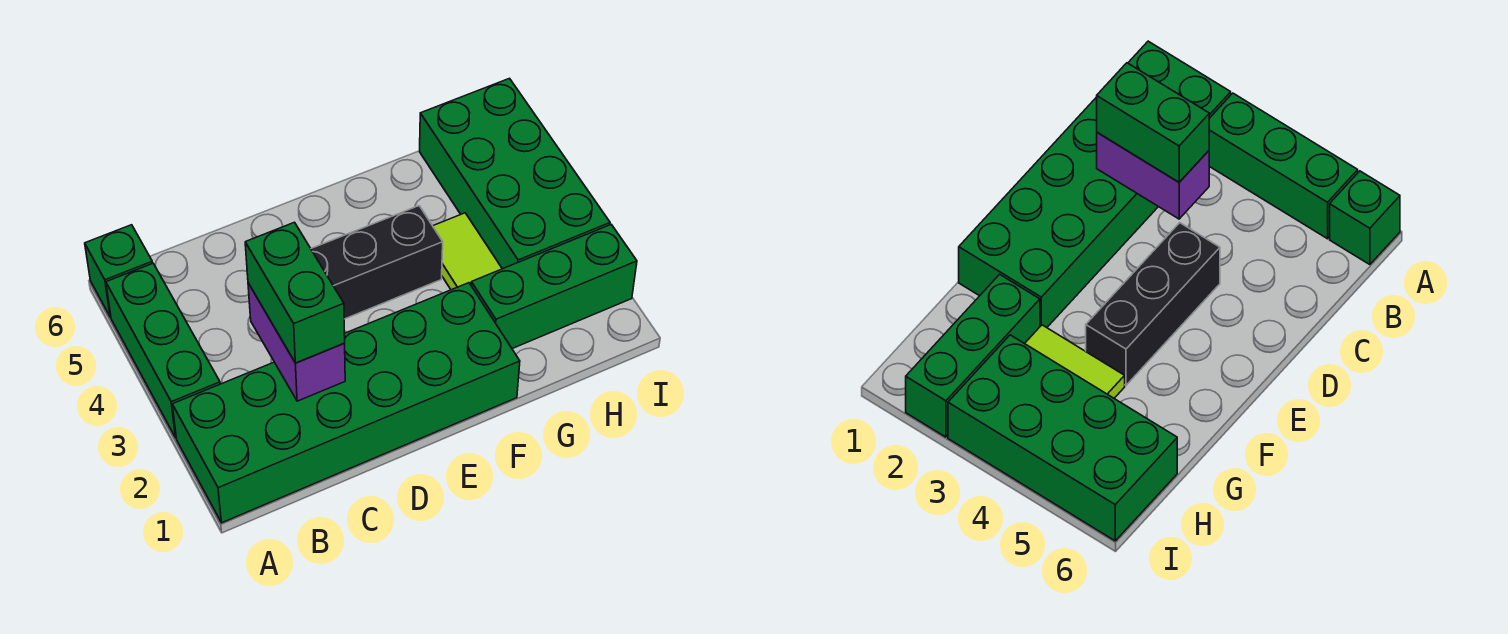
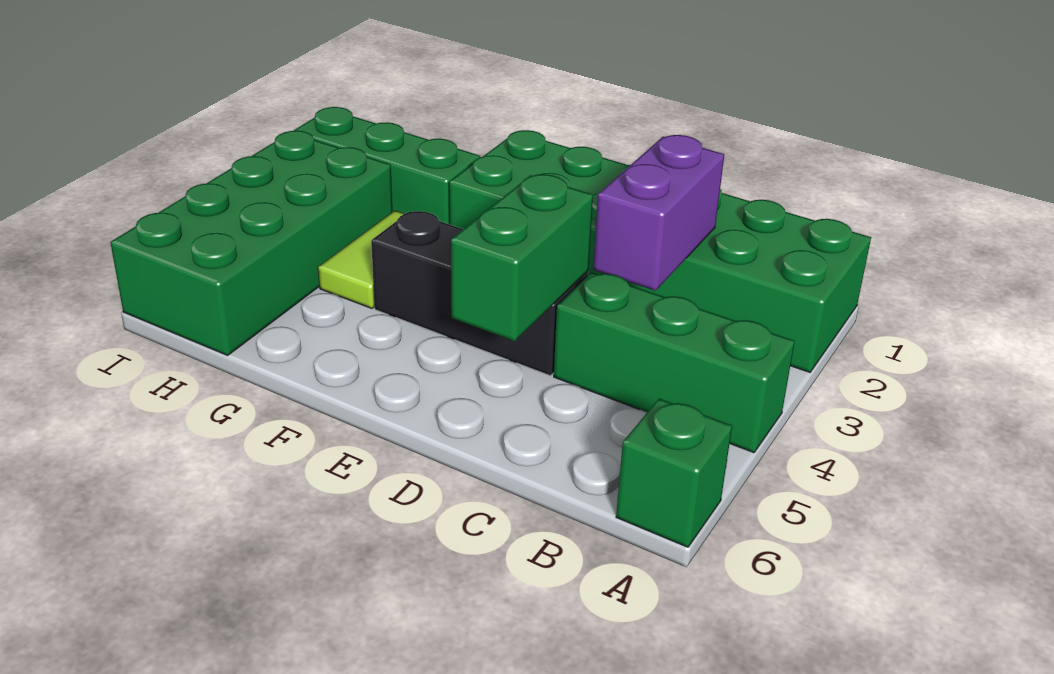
green 1x3 brick [106,263,220,438] -> green 1x3 brick turned to [554,272,795,453]
green 1x2 brick [245,222,345,363] -> green 1x2 brick moved to [451,174,593,341]

